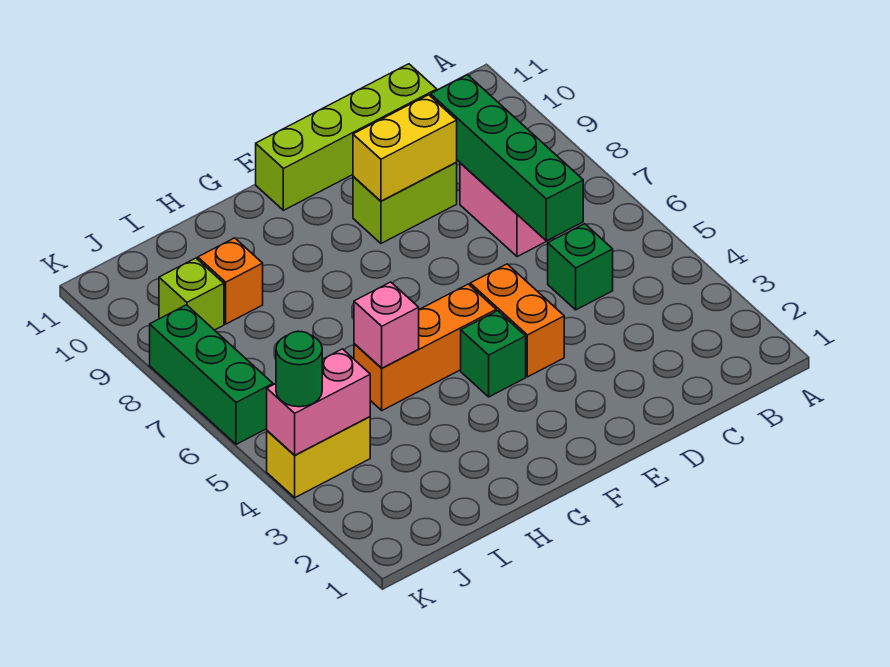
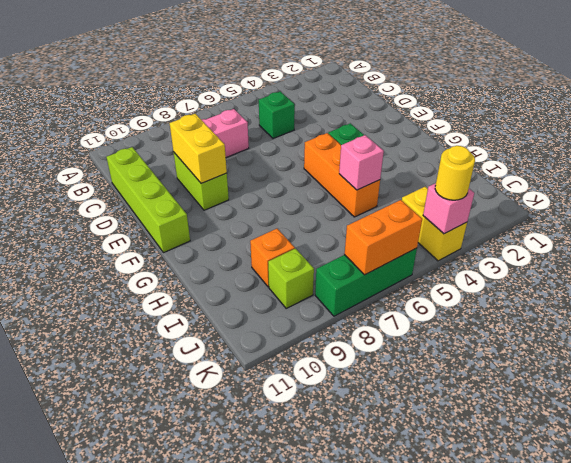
green 1x4 brick [431,75,583,241] -> none
orange 1x2 brick [470,264,564,377] -> orange 1x2 brick moved to [344,200,422,275]
pink 1x2 brick [267,349,370,455] -> pink 1x1 brick [423,183,474,234]
green 1x1 round brick [276,331,322,407] -> yellow 1x1 round brick [435,146,475,200]

